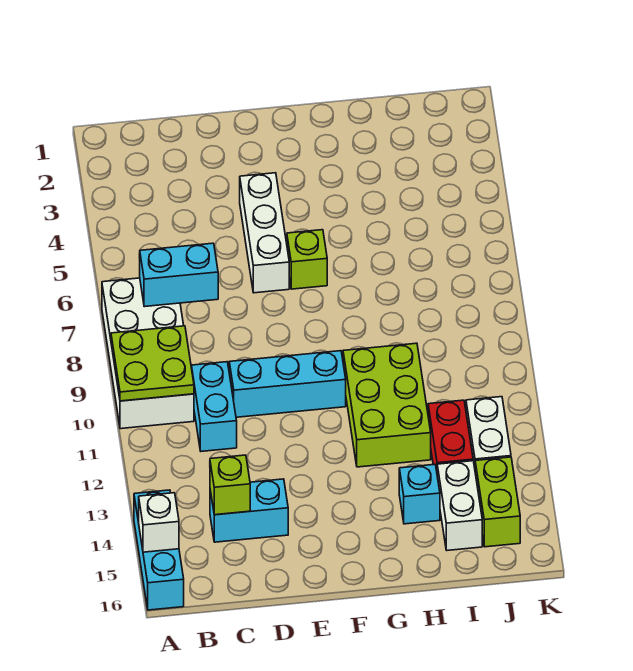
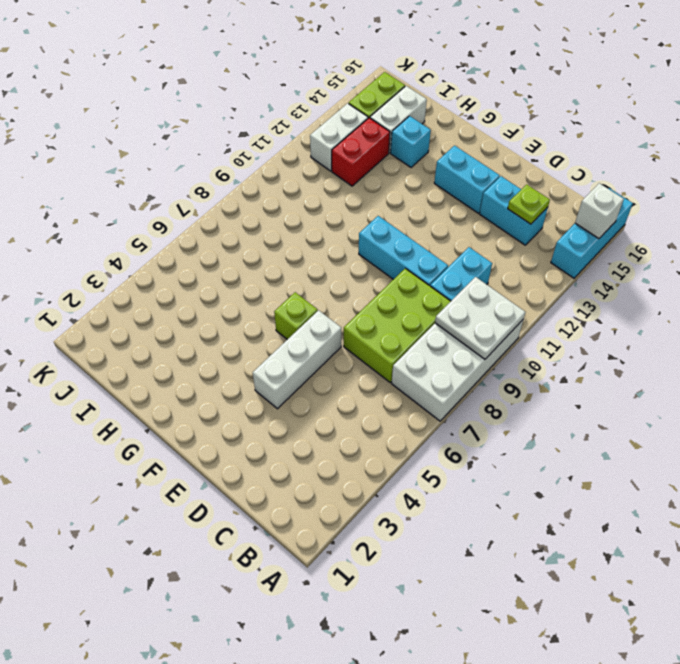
lime 2x2 plate [111,326,194,401] -> white 2x2 plate [435,277,525,359]
cyan 1x2 brick [140,243,218,307] -> cyan 1x2 brick moved to [434,146,500,213]
lime 1x1 brick [210,455,250,515] -> lime 1x1 plate [508,184,550,224]
lime 2x3 brick [343,343,431,467] -> lime 2x3 brick moved to [344,268,451,382]

